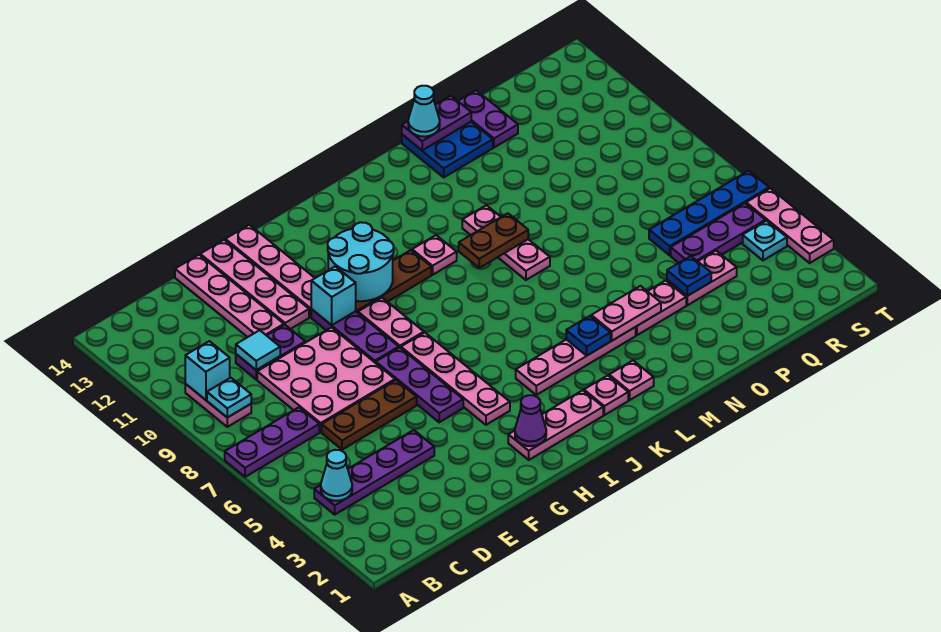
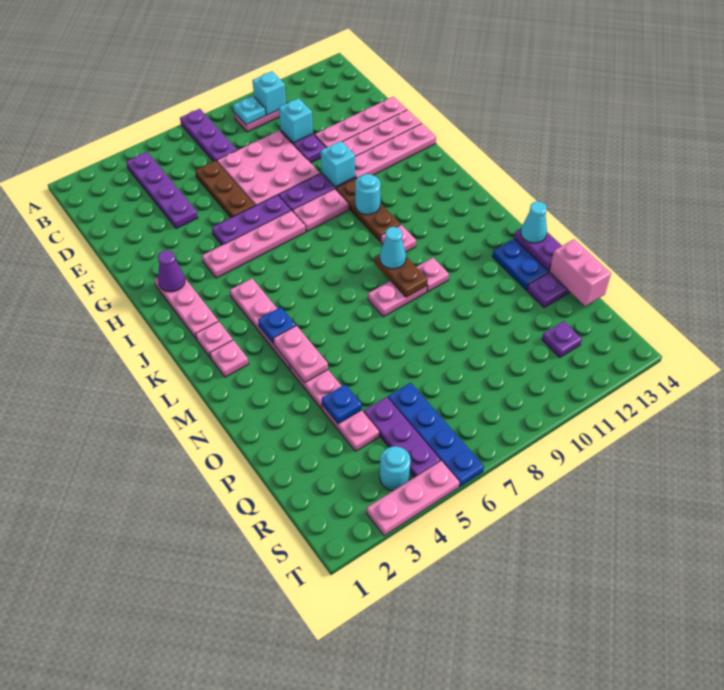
cyan 1x1 cone [321,450,352,501] -> cyan 1x1 cone moved to [380,227,406,269]
cyan 1x1 tile [236,330,280,370] -> cyan 1x1 brick [279,98,313,143]
cyan 2x2 round brick [328,222,394,301] -> cyan 1x1 round brick [355,174,381,215]
none -> pink 1x2 brick [549,239,611,306]
none -> purple 1x1 plate [542,321,582,358]
cyan 1x1 plate [743,221,787,260] -> cyan 1x1 round brick [380,446,411,491]

